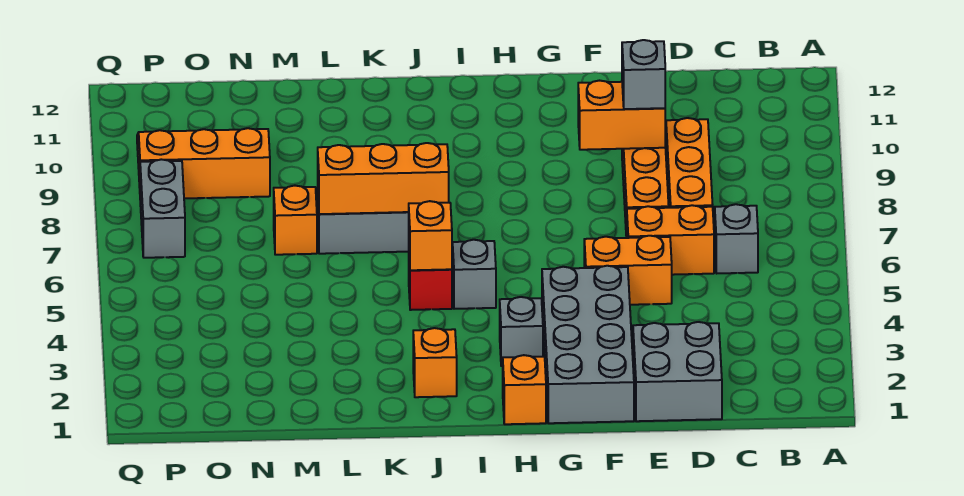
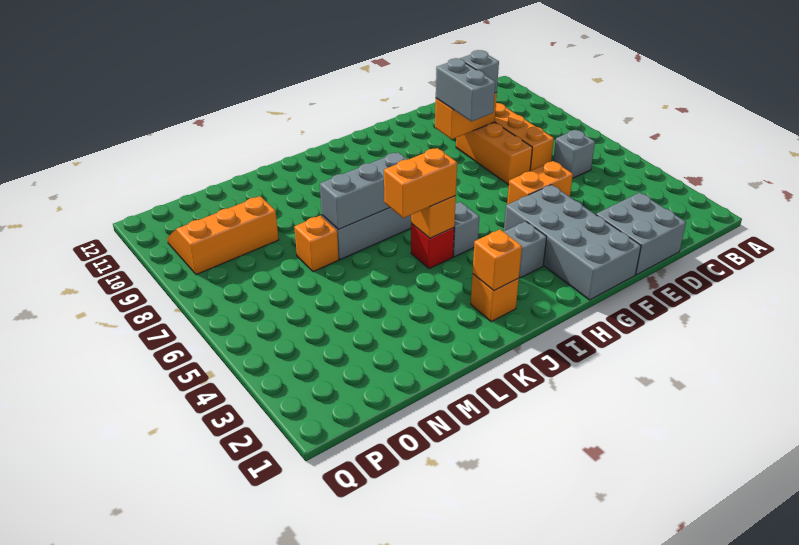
orange 1x2 brick [627,205,714,275] -> orange 1x2 brick moved to [384,148,457,218]
orange 1x1 brick [503,355,546,424] -> orange 1x1 brick moved to [473,229,522,291]
orange 1x3 brick [318,143,449,214] -> grey 1x3 brick [320,152,408,229]
grey 1x2 brick [140,159,185,258] -> grey 1x2 brick moved to [436,58,496,122]

